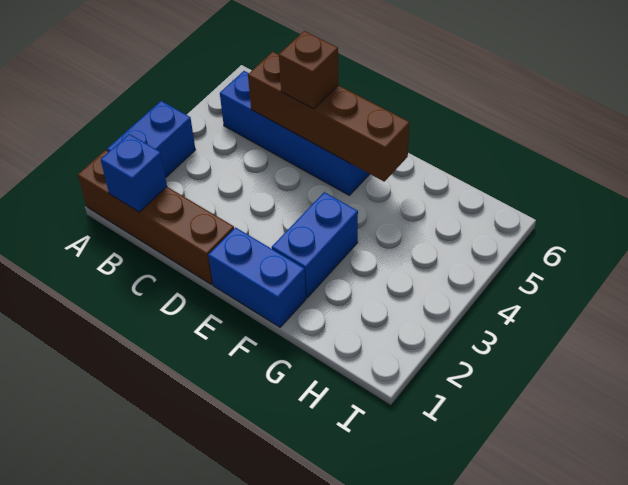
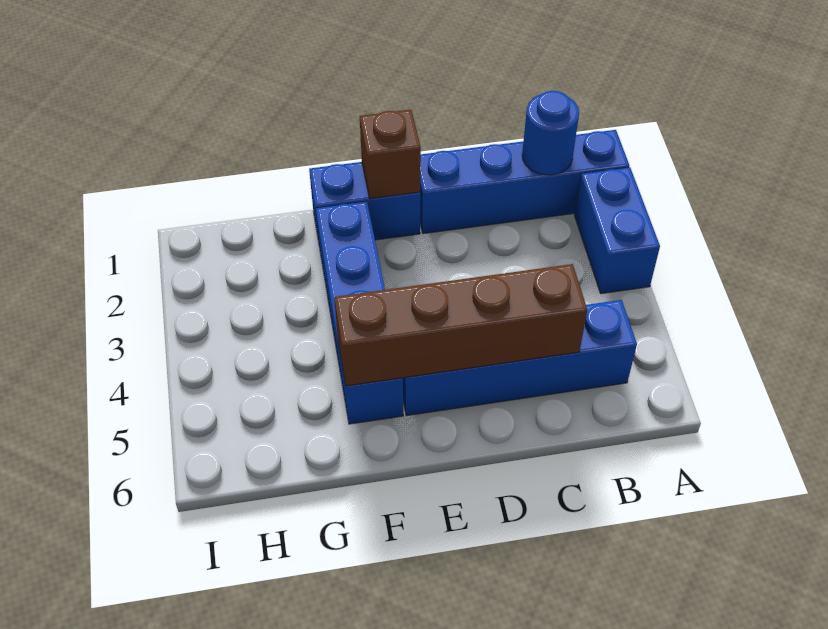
brown 1x4 brick [78,150,234,285] -> blue 1x4 brick [420,130,629,234]
blue 1x1 brick [101,134,167,212] -> blue 1x1 round brick [522,91,579,175]
brown 1x1 brick [279,31,338,109] -> brown 1x1 brick moved to [360,110,421,199]
blue 1x2 brick [272,192,358,298] -> blue 1x4 brick [316,201,403,424]

